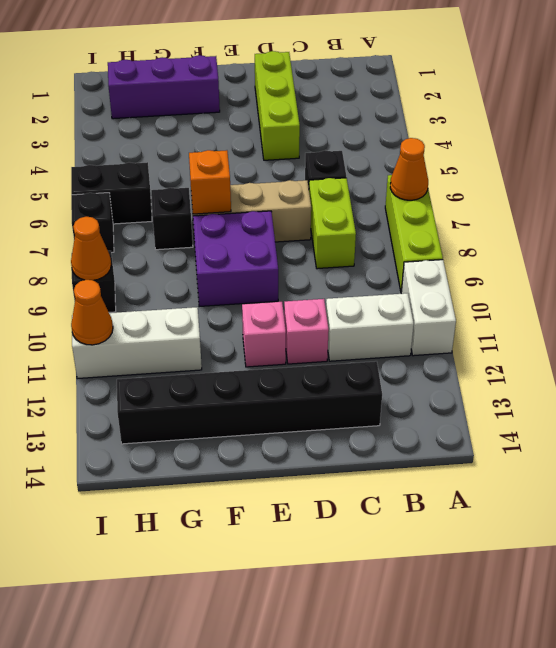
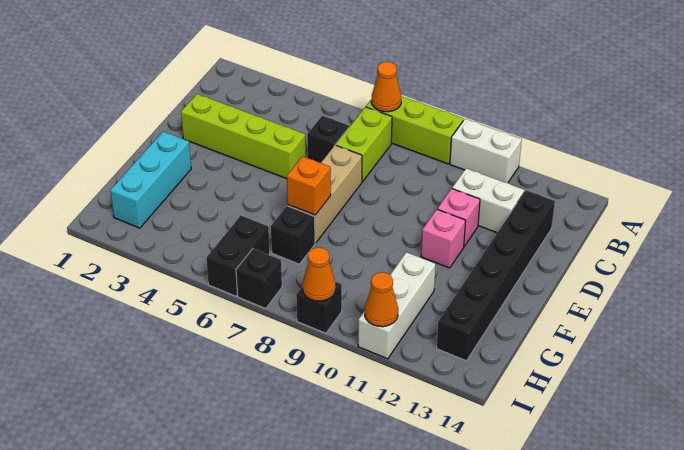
white 1x2 brick [326,293,414,361] -> white 1x2 brick turned to [452,168,524,233]
lime 1x2 brick [309,178,356,269] -> lime 1x2 brick turned to [336,107,392,182]
lime 1x3 brick [255,51,300,160] -> lime 1x4 brick [181,94,306,179]
purple 2x2 brick [193,211,278,307] -> none
purple 1x3 brick [108,55,220,119] -> cyan 1x3 brick [110,132,191,228]

